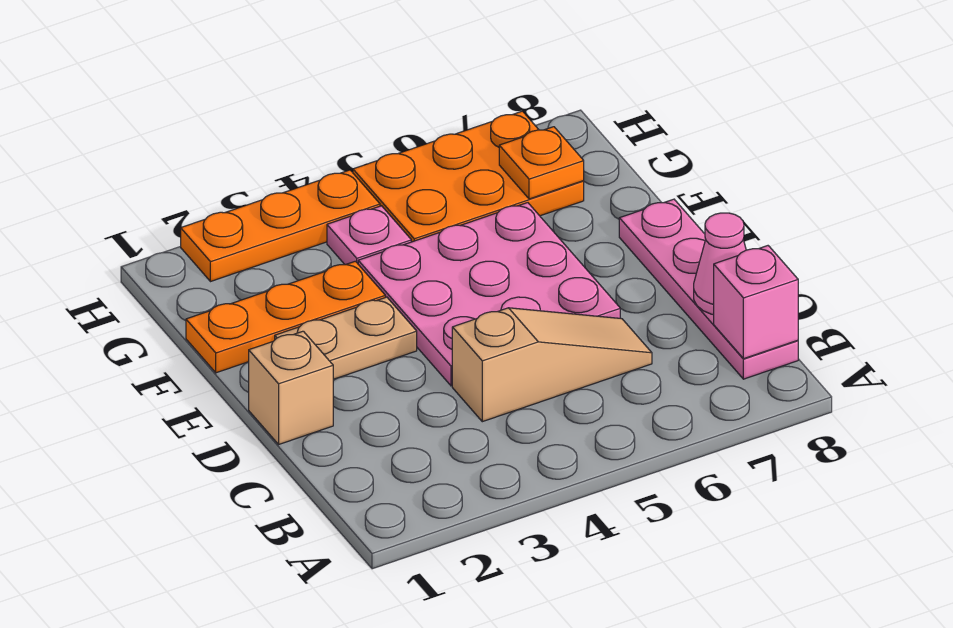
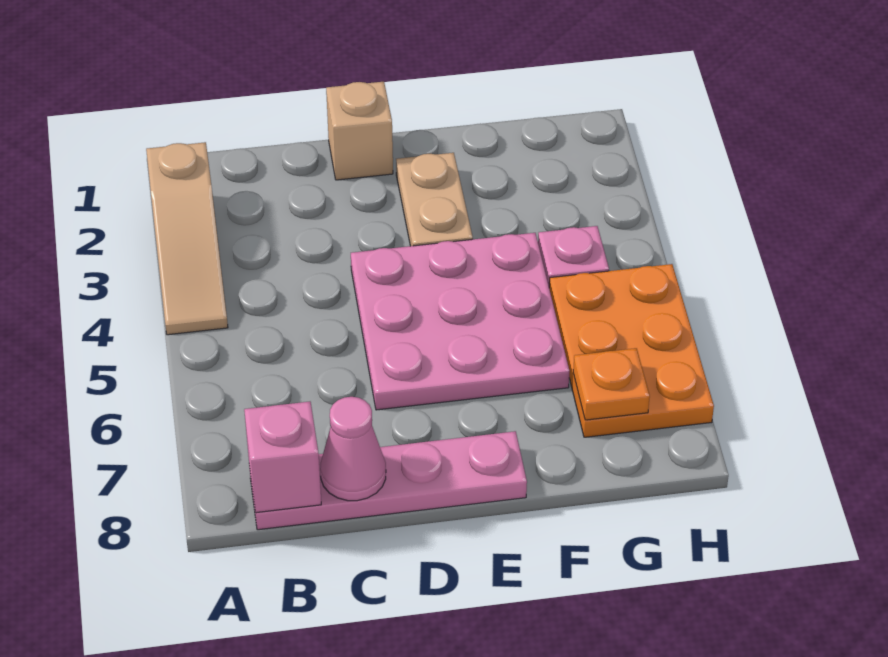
tan 1x3 slope [452,308,652,422] -> tan 1x3 slope moved to [146,142,228,335]
orange 1x3 plate [186,261,385,373] -> none
orange 1x3 plate [181,170,380,282] -> none

